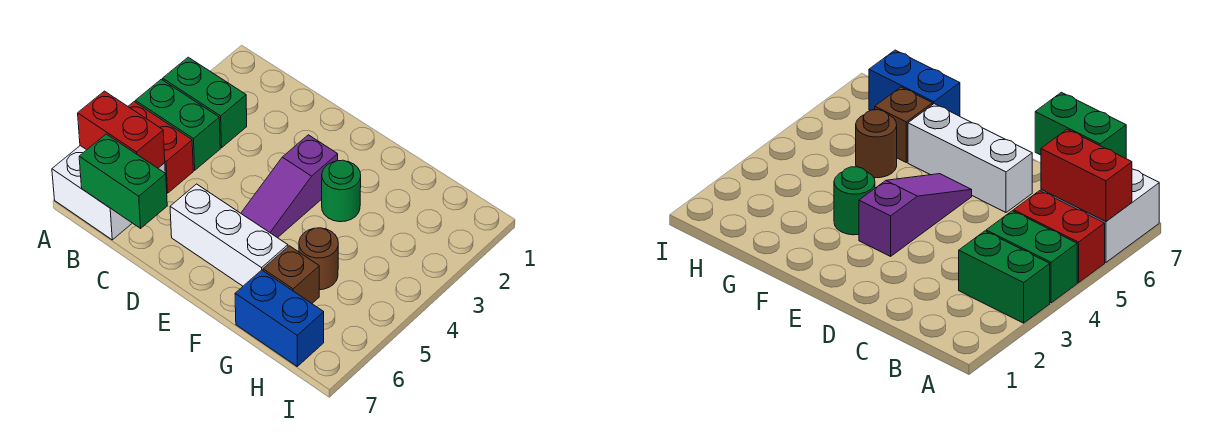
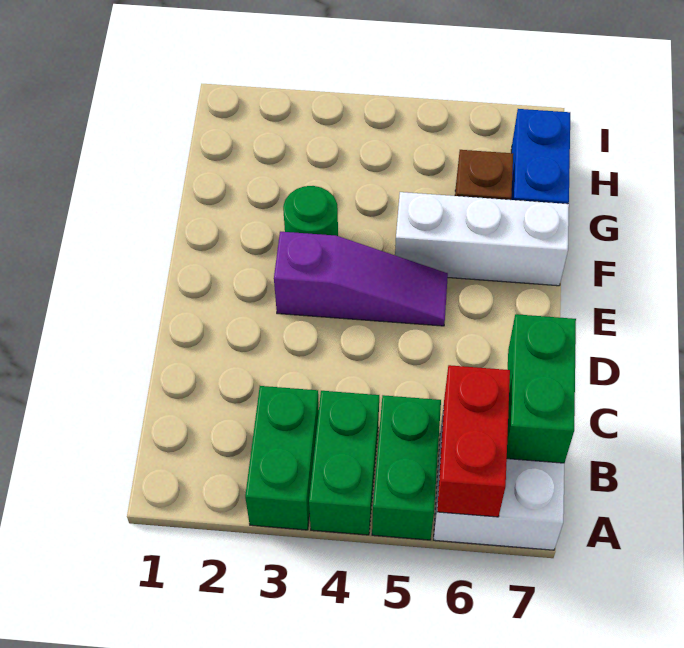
red 1x2 brick [128,102,193,193] -> green 1x2 brick [372,395,441,540]
white 1x3 brick [170,184,288,286] -> white 1x3 brick turned to [395,192,569,286]
brown 1x1 round brick [299,228,338,290] -> none

